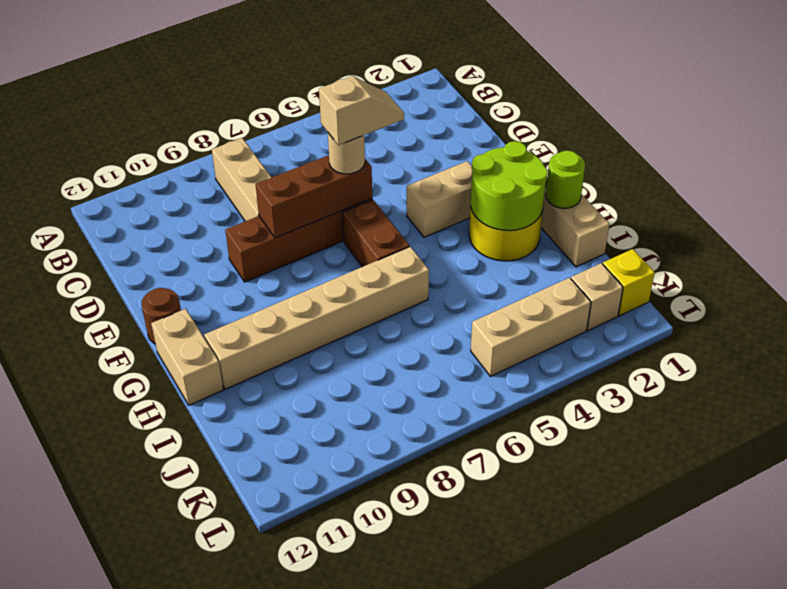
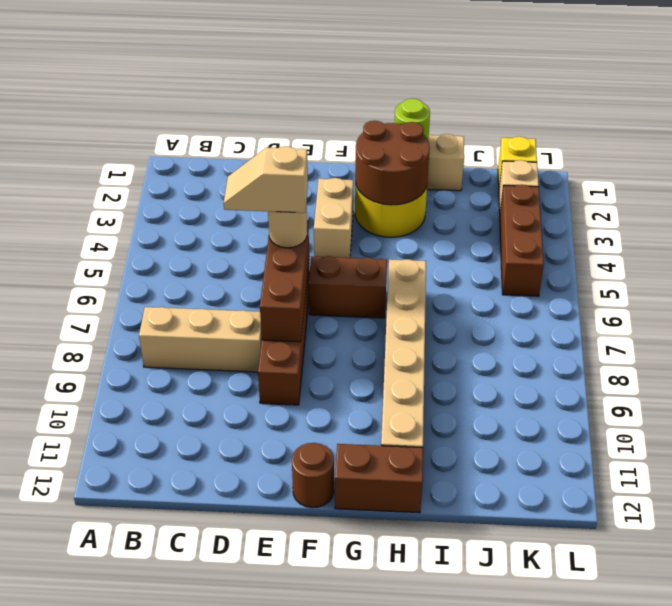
tan 1x2 slope [319,76,404,145] -> tan 1x2 slope turned to [224,146,308,213]
lime 2x2 round brick [471,141,548,231] -> brown 2x2 round brick [355,121,430,205]
tan 1x2 brick [151,309,223,405] -> brown 1x2 brick [335,444,423,513]
tan 1x3 brick [471,278,591,376] -> brown 1x3 brick [500,185,544,296]

